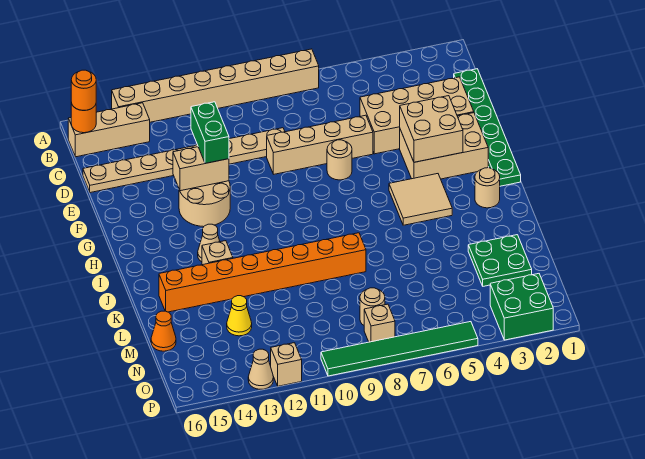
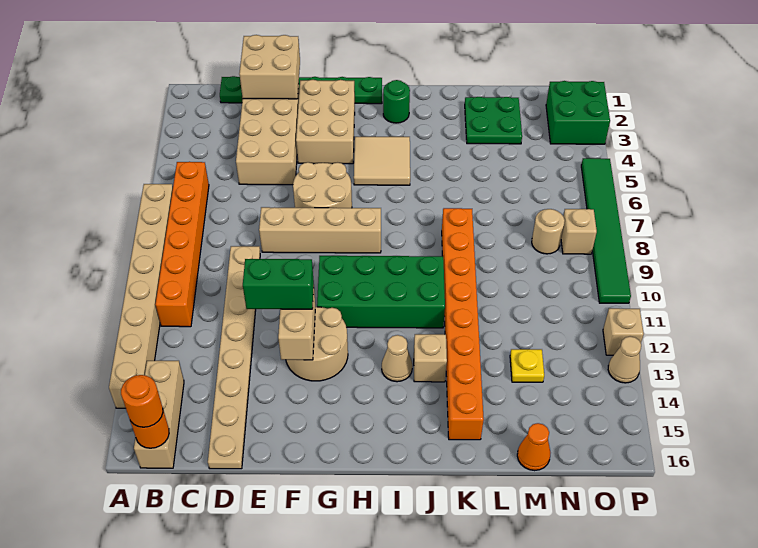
none -> orange 1x6 brick [155,162,209,327]
tan 1x4 brick [267,115,373,174] -> tan 1x4 brick turned to [259,207,381,253]
tan 2x2 brick [400,96,463,162] -> tan 2x2 brick moved to [239,35,300,99]
tan 1x1 round brick [327,140,352,180] -> tan 2x2 round brick [293,162,352,208]
none -> green 2x4 brick [317,256,445,328]
tan 1x1 round brick [475,167,500,208] -> green 1x1 round brick [383,80,410,123]
yellow 1x1 cone [227,296,252,336] -> yellow 1x1 plate [510,349,544,382]

